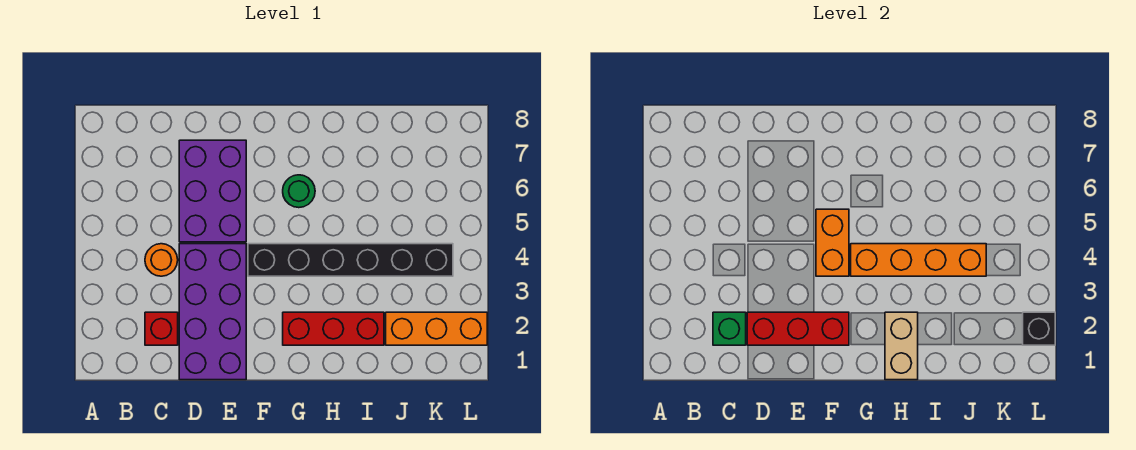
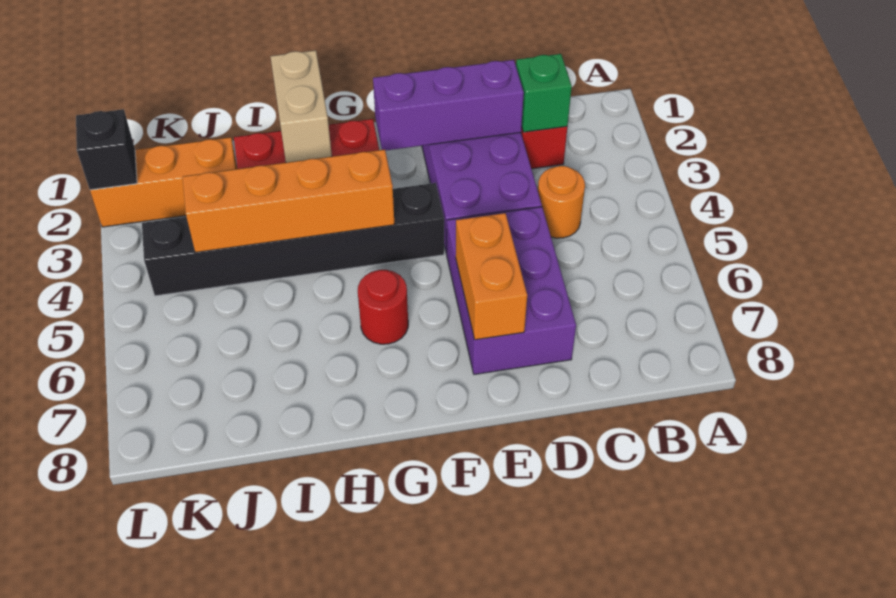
red 1x3 brick [747,312,849,345] -> purple 1x3 brick [373,60,524,151]
orange 1x2 brick [816,209,849,276] -> orange 1x2 brick moved to [456,213,527,340]
green 1x1 round brick [283,175,315,208] -> red 1x1 round brick [358,270,408,344]

